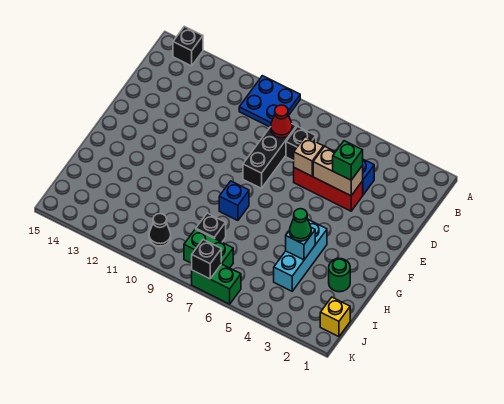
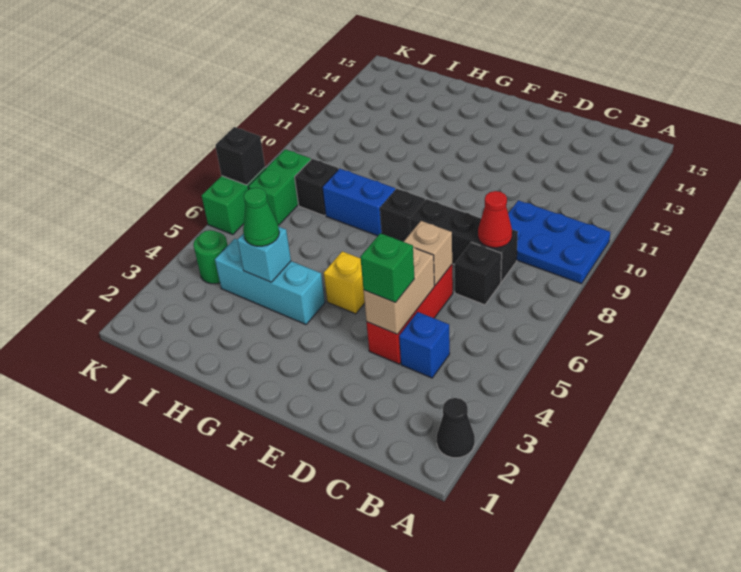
blue 2x2 plate [239,76,300,127] -> blue 2x3 plate [508,200,610,284]
black 1x1 brick [173,27,203,66] -> black 1x1 brick moved to [380,189,425,242]
blue 1x1 brick [219,181,249,221] -> blue 1x2 brick [322,168,395,236]
green 1x1 round brick [329,259,350,292] -> green 1x1 round brick moved to [193,230,228,284]
yellow 1x1 brick [320,297,350,337] -> yellow 1x1 brick moved to [324,251,365,314]
black 1x1 cone [149,214,171,246] -> black 1x1 cone moved to [437,398,475,458]

